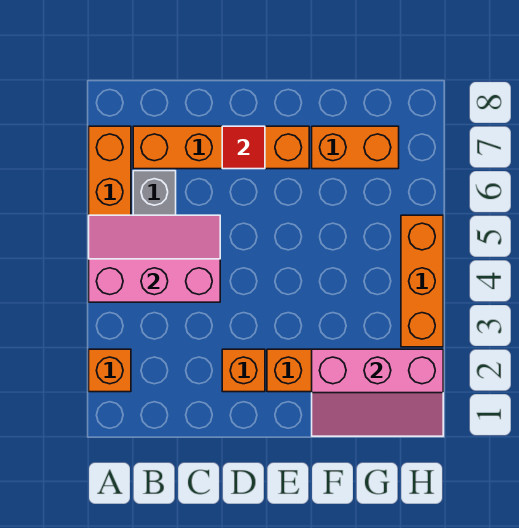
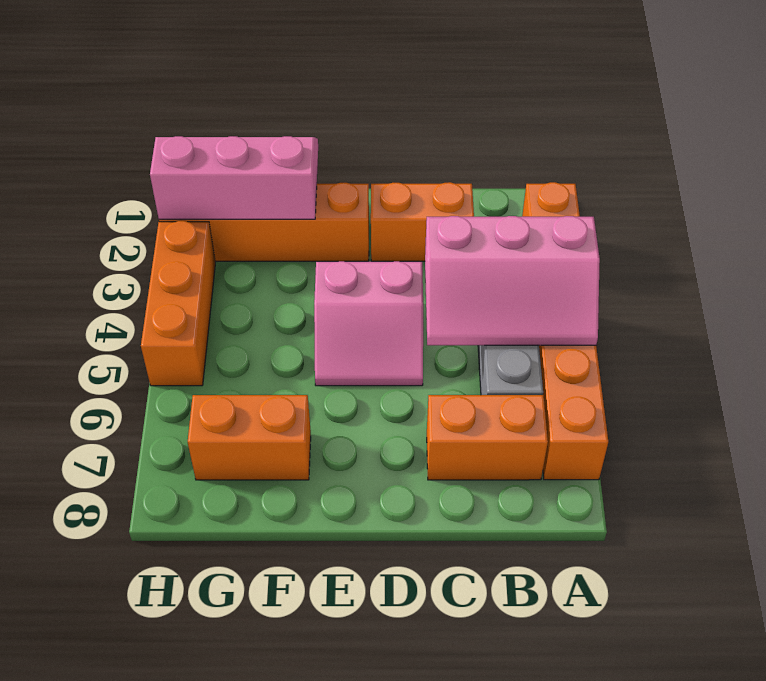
orange 1x4 brick [133,126,309,169] -> orange 1x2 brick [427,395,548,480]
orange 1x1 brick [222,349,265,392] -> orange 1x2 brick [371,182,474,261]
none -> pink 2x2 slope [314,261,423,386]
red 1x1 tile [222,126,265,169] -> none

